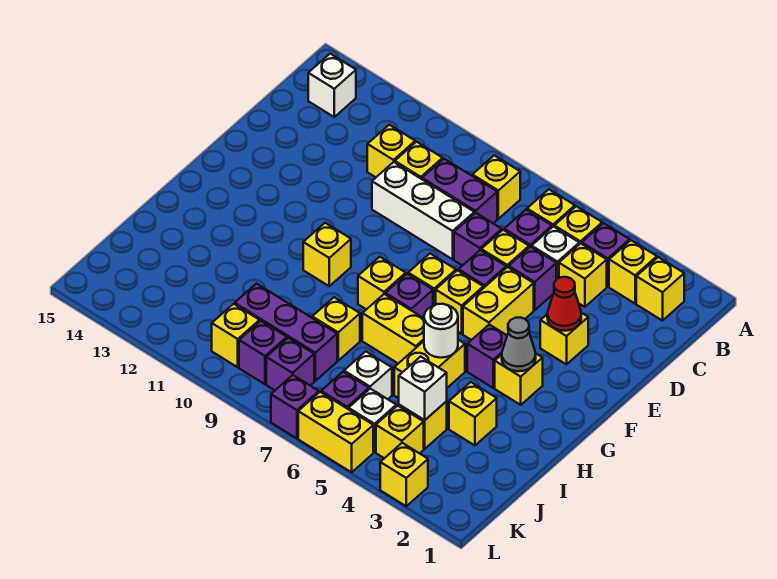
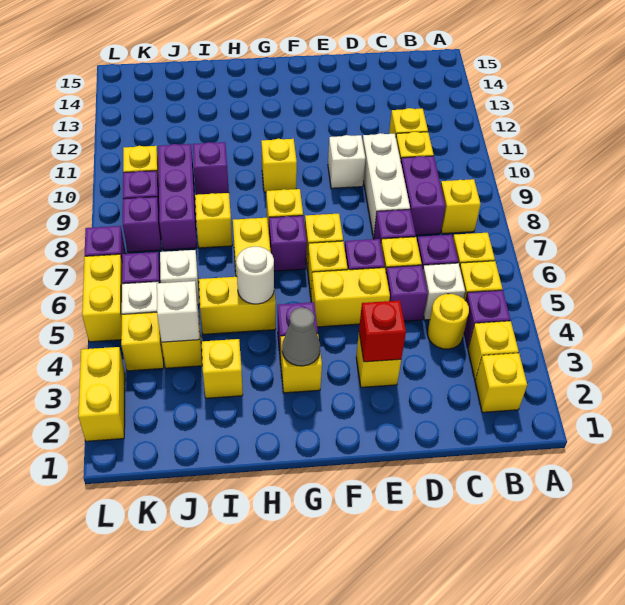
white 1x1 brick [308,54,356,117] -> white 1x1 brick moved to [328,135,366,188]
yellow 1x1 brick [559,243,607,307] -> yellow 1x1 round brick [428,294,469,349]
red 1x1 cone [547,277,581,331] -> red 1x1 brick [359,300,406,362]
none -> purple 1x1 brick [193,142,229,195]
yellow 1x1 brick [380,443,428,506] -> yellow 1x2 brick [78,347,125,441]

